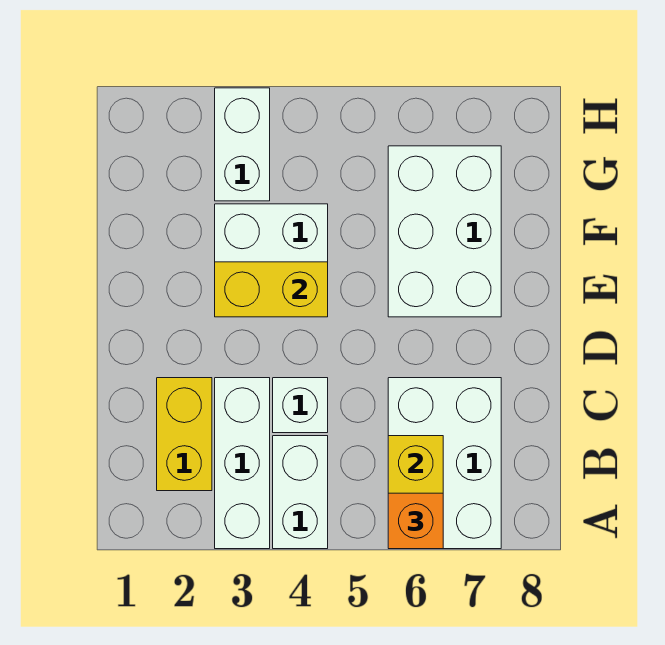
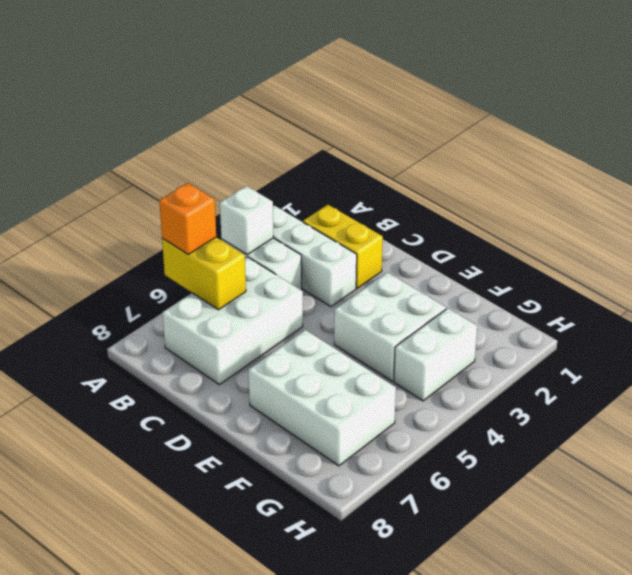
white 2x3 brick [388,378,501,549] -> white 2x3 brick turned to [163,257,303,385]
white 1x1 brick [273,378,328,433] -> white 1x1 brick moved to [220,186,274,255]
yellow 1x2 brick [215,262,328,317] -> none
white 1x2 brick [215,88,270,201] -> white 1x2 brick turned to [394,308,477,401]

